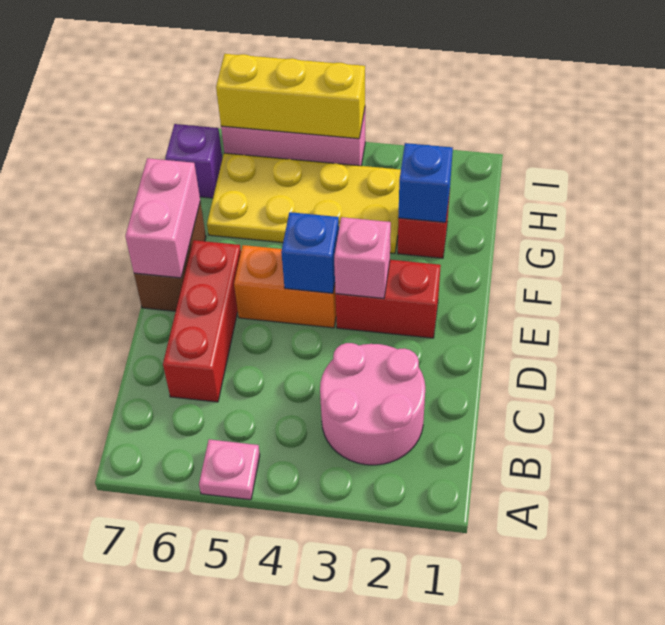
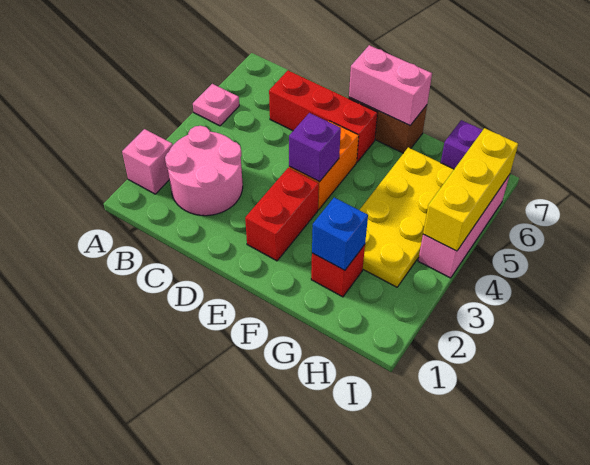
pink 1x1 brick [334,217,391,298] -> pink 1x1 brick moved to [122,129,173,194]
blue 1x1 brick [281,212,339,293] -> purple 1x1 brick [289,113,341,182]

